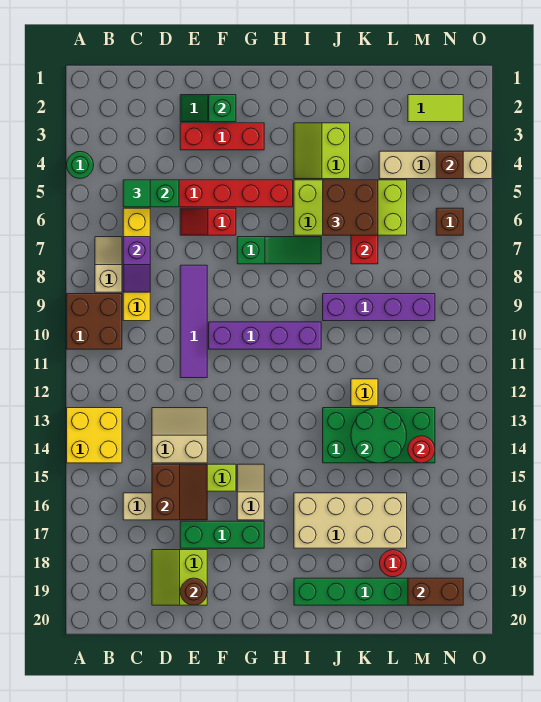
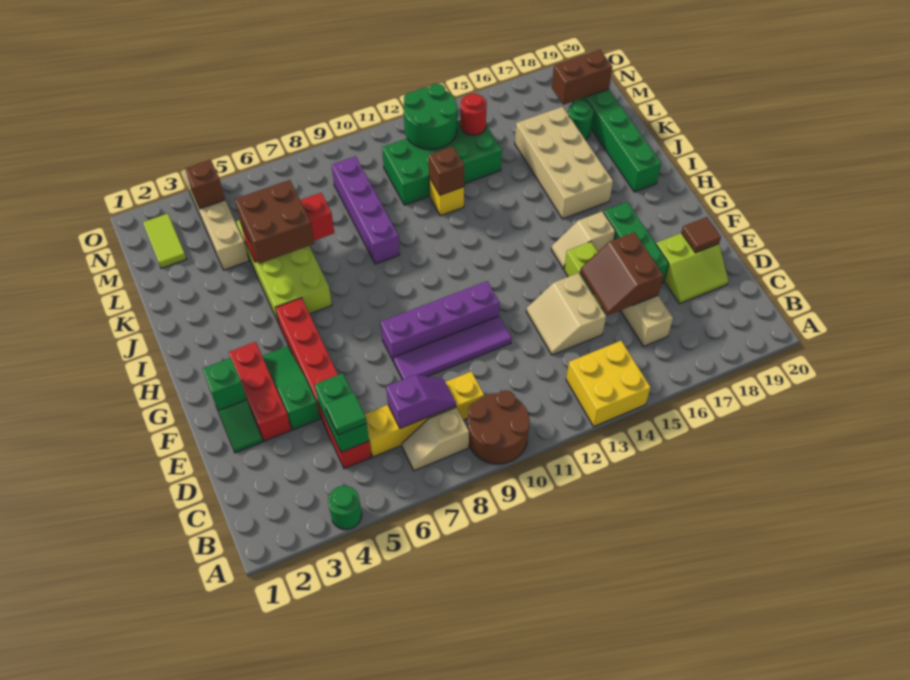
brown 2x2 brick [67,294,122,349] -> brown 2x2 round brick [468,390,530,464]
brown 2x2 slope [152,464,207,520] -> brown 2x2 slope turned to [580,232,663,315]
red 1x2 slope [180,208,236,235] -> none
brown 1x1 round brick [180,578,207,605] -> brown 1x1 tile [681,217,721,253]
purple 1x4 brick [209,322,321,349] -> purple 1x4 brick turned to [381,281,500,362]
green 1x3 slope [237,237,321,264] -> green 1x3 slope moved to [262,346,320,430]
lime 2x2 slope [294,123,350,179] -> none
green 2x4 brick [323,408,435,463] -> green 2x4 brick turned to [382,120,502,205]
green 2x2 round brick [351,408,407,463] -> green 2x2 round brick moved to [404,84,457,149]
red 1x1 round brick [379,550,406,577] -> green 1x1 round brick [568,101,593,140]
brown 1x2 brick [408,578,463,605] -> brown 1x2 brick turned to [552,50,612,105]
brown 1x1 brick [436,208,463,235] -> brown 1x1 brick moved to [428,146,464,195]

